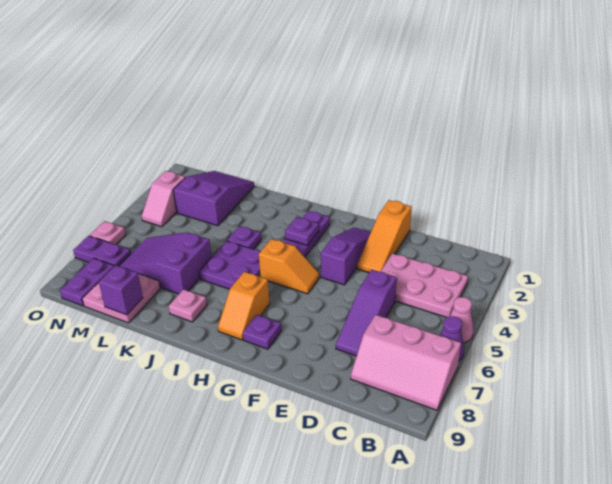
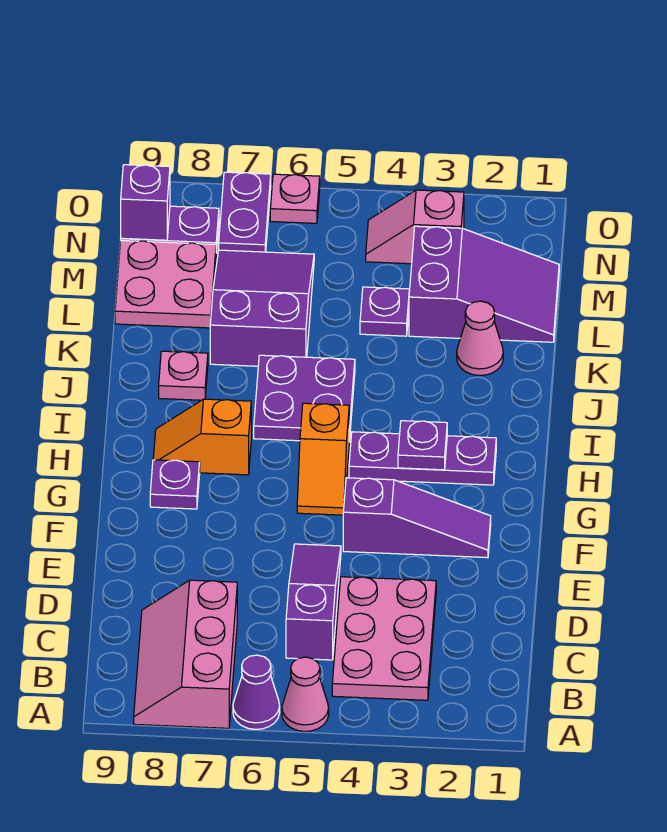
purple 1x3 slope [336,270,397,356] -> purple 1x3 slope turned to [286,544,341,660]
orange 1x3 slope [357,200,412,273] -> none
purple 1x1 plate [227,226,261,249] -> purple 1x1 plate moved to [360,287,409,336]
none -> pink 1x1 cone [457,301,503,376]
purple 1x1 brick [99,265,143,315] -> purple 1x1 brick moved to [121,165,170,240]

